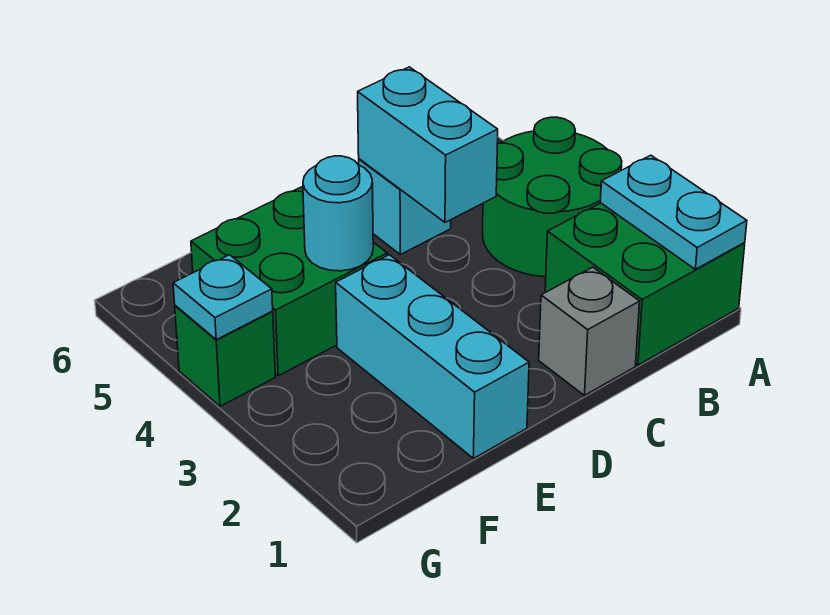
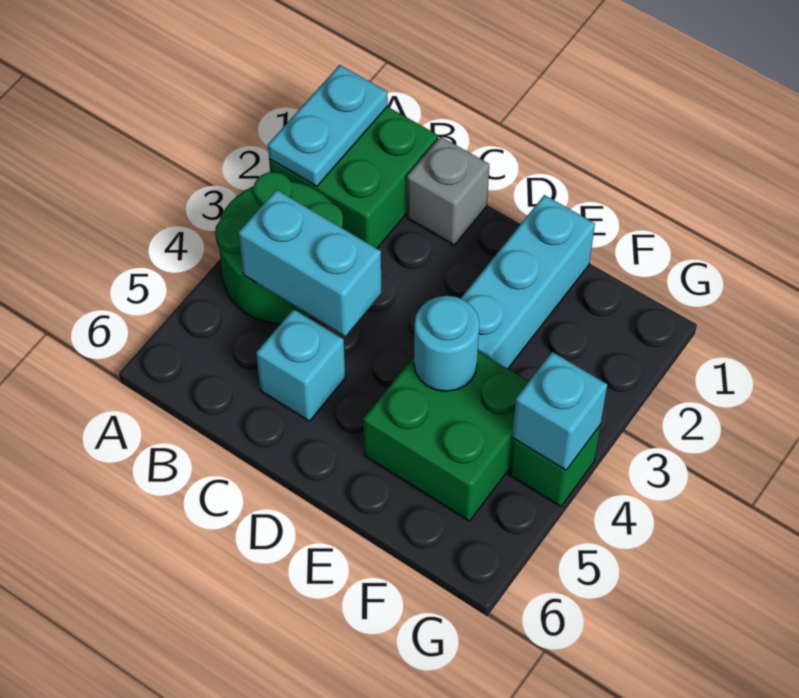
cyan 1x2 brick [358,67,498,222] -> cyan 1x2 brick turned to [238,190,381,336]
cyan 1x1 plate [173,255,273,340] -> cyan 1x1 brick [512,352,607,470]

